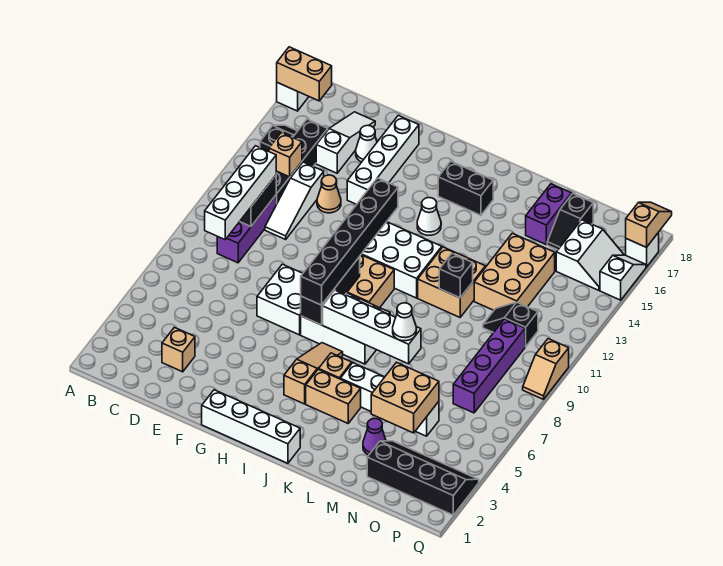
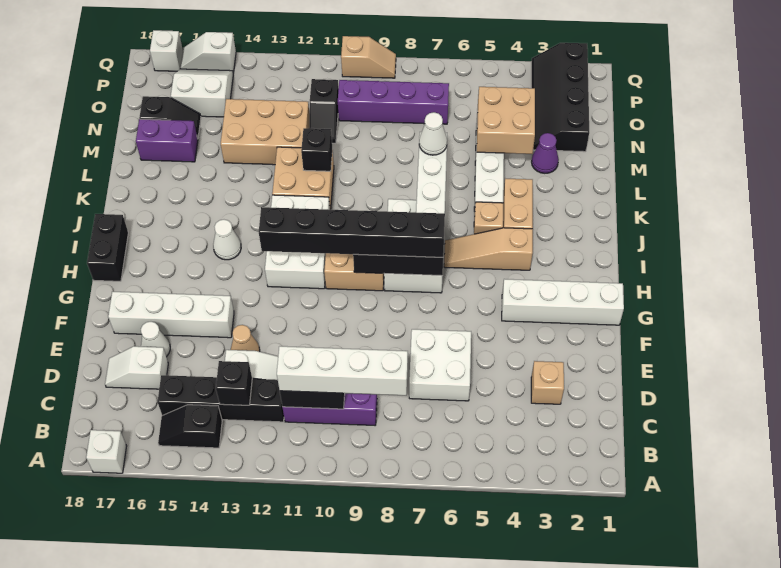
tan 1x2 brick [277,47,332,101] -> none
tan 1x1 brick [269,133,302,177] -> black 1x1 brick [216,361,252,405]
white 1x3 slope [316,112,375,173] -> white 1x2 slope [105,346,168,389]
white 2x2 brick [257,264,303,335] -> white 2x2 brick moved to [409,329,471,401]
white 1x4 brick [202,390,300,463] -> white 1x4 brick turned to [502,279,624,325]
black 1x2 brick [438,161,493,215] -> black 1x2 brick moved to [87,214,128,281]
tan 1x2 slope [626,202,672,247] -> none

